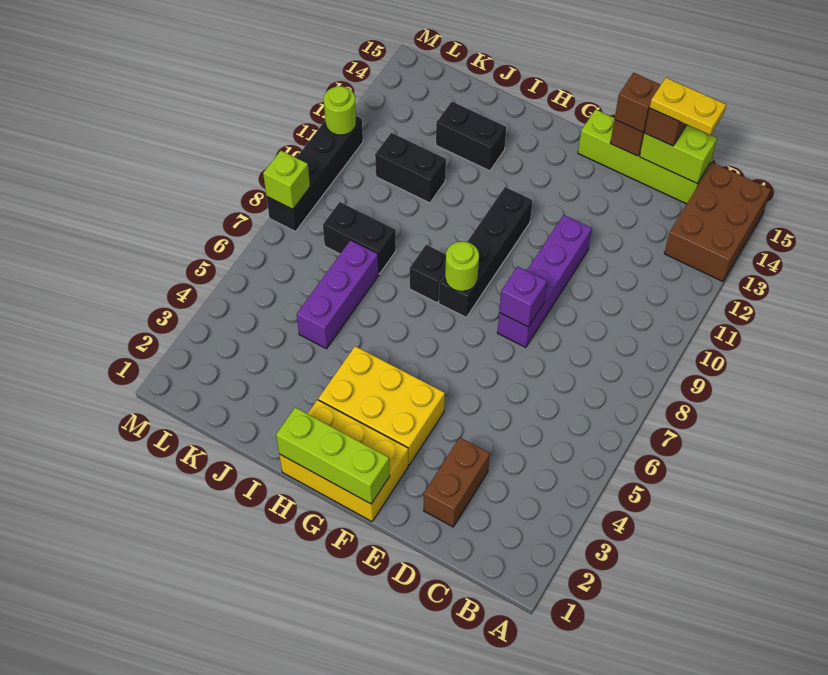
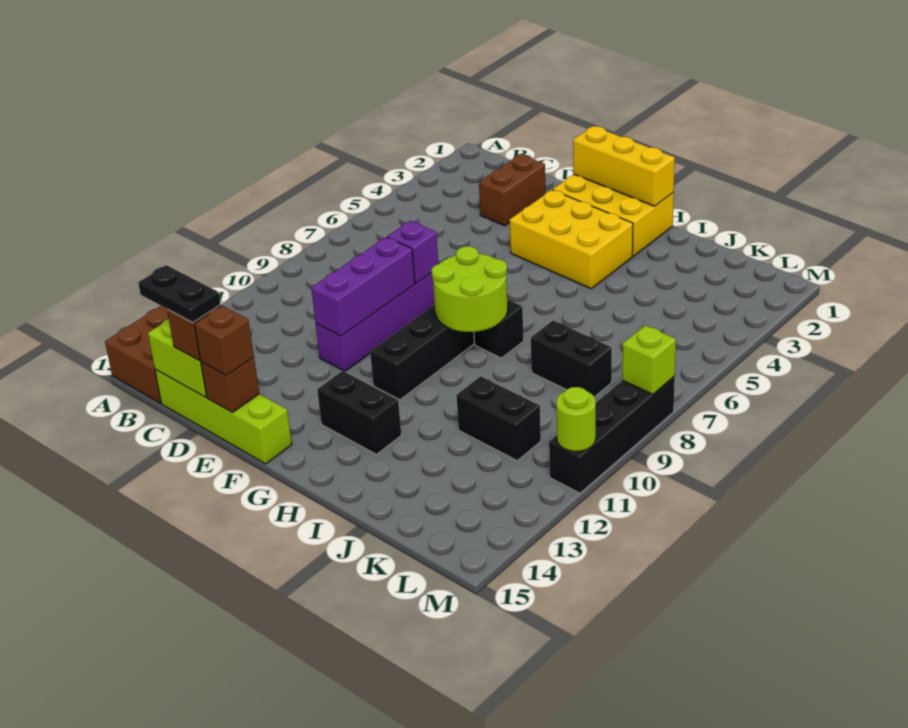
yellow 1x2 plate [650,78,726,135] -> black 1x2 plate [138,265,221,322]
lime 1x3 brick [276,407,390,504] -> yellow 1x3 brick [573,126,675,206]
lime 1x1 round brick [445,242,479,291] -> lime 2x2 round brick [431,246,508,332]
black 1x2 brick [436,102,506,171] -> black 1x2 brick moved to [317,371,401,454]
purple 1x3 brick [297,240,379,349] -> purple 1x3 brick moved to [311,237,415,336]

